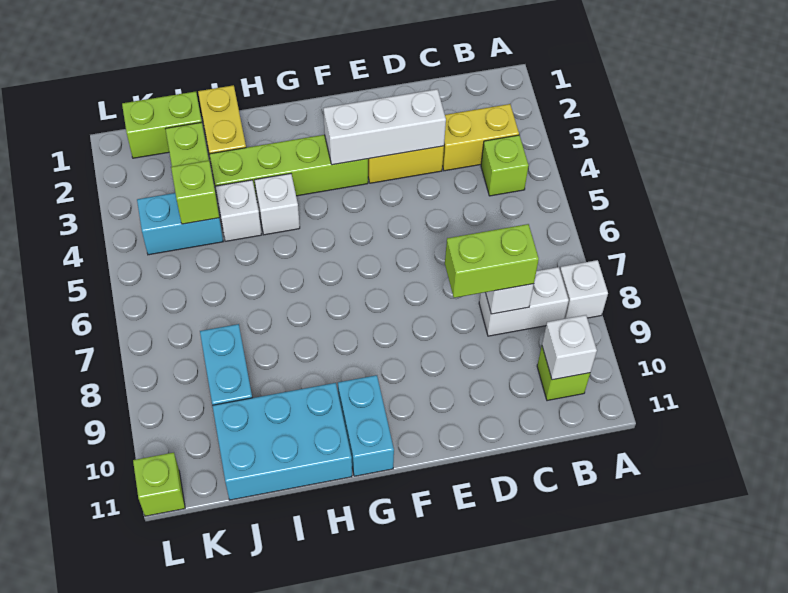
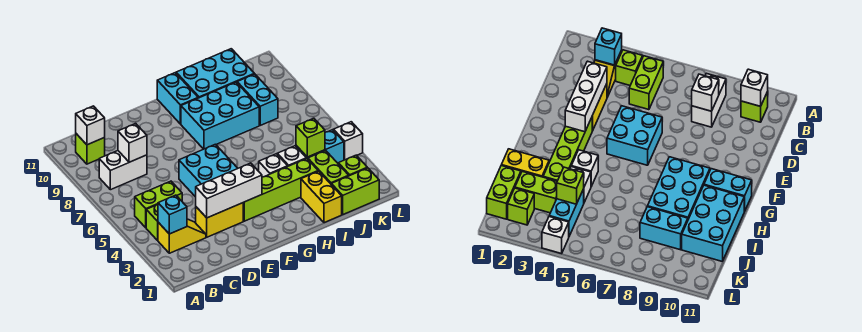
white 1x1 brick [560,260,608,319] -> white 1x1 brick moved to [334,122,363,160]
yellow 1x2 brick [442,104,519,171] -> yellow 1x2 slope [158,219,206,253]
none -> cyan 1x1 brick [158,195,187,234]
lime 1x2 brick [445,224,539,298] -> lime 1x2 brick moved to [135,181,182,228]
none -> cyan 2x2 brick [179,144,238,197]
none -> cyan 2x3 brick [181,82,259,149]
lime 1x1 brick [133,453,185,516] -> lime 1x1 brick moved to [338,155,367,176]

